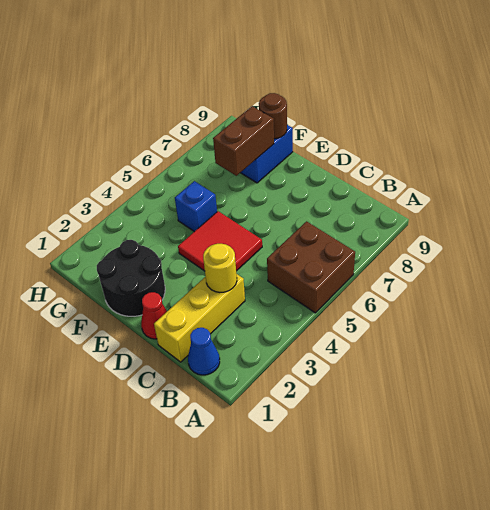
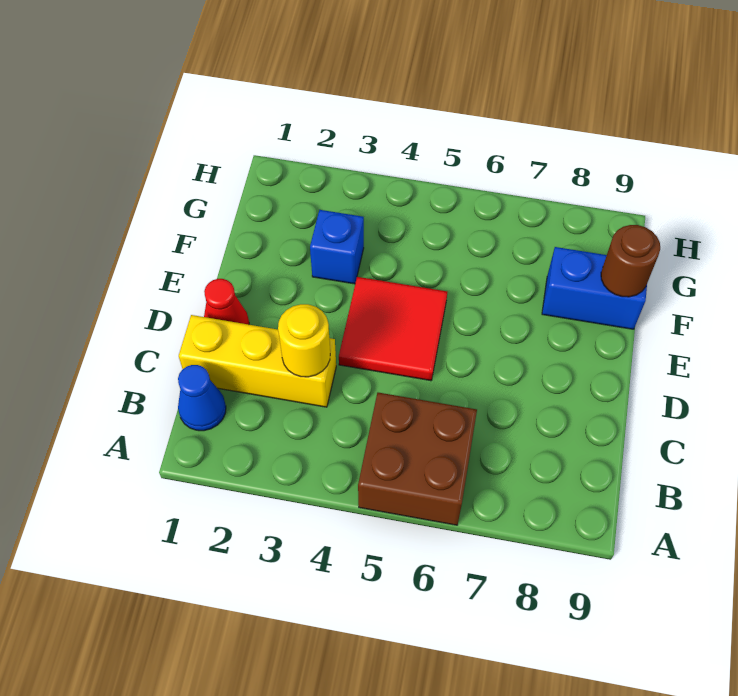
black 2x2 round brick [97,240,165,316] -> none
blue 1x1 brick [175,181,217,232] -> blue 1x1 brick moved to [310,210,364,284]
brown 1x2 brick [213,106,274,176] -> none

